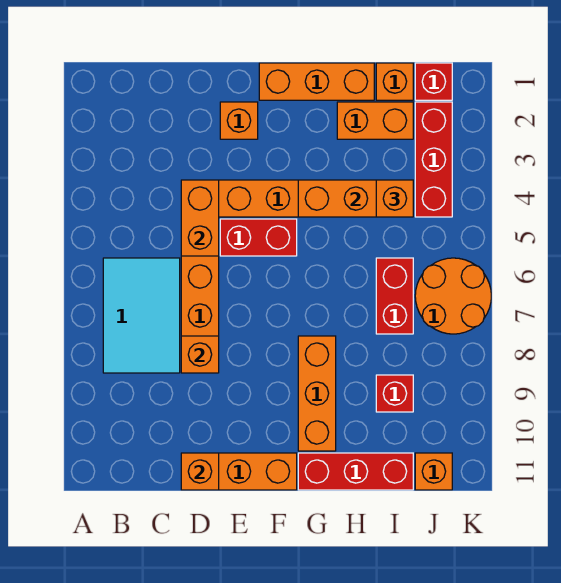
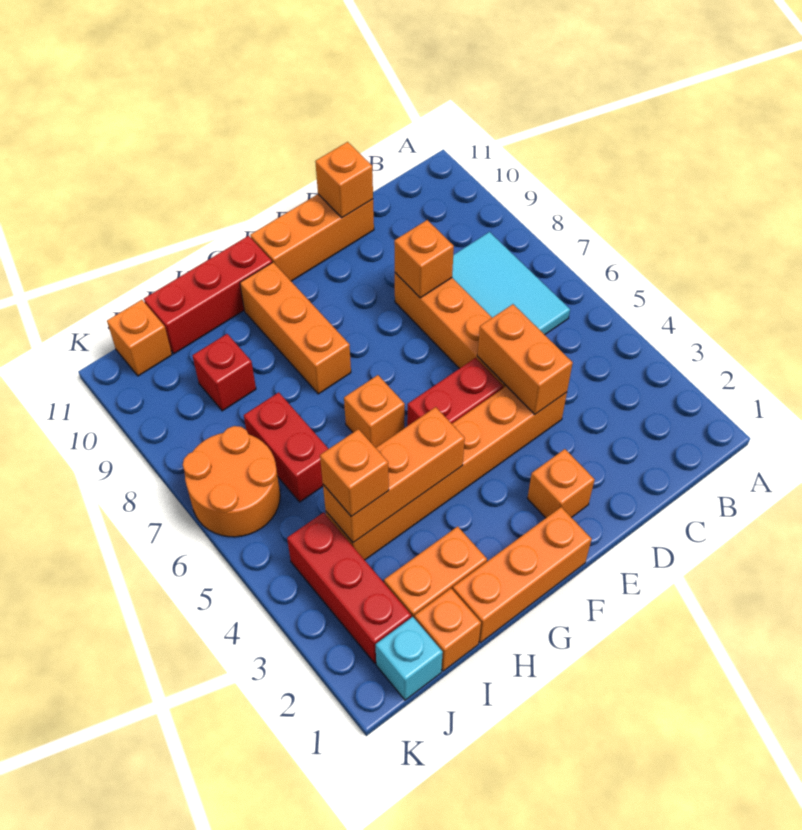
none -> orange 1x1 brick [344,375,405,448]
red 1x1 brick [415,63,452,100] -> cyan 1x1 brick [375,617,443,700]

